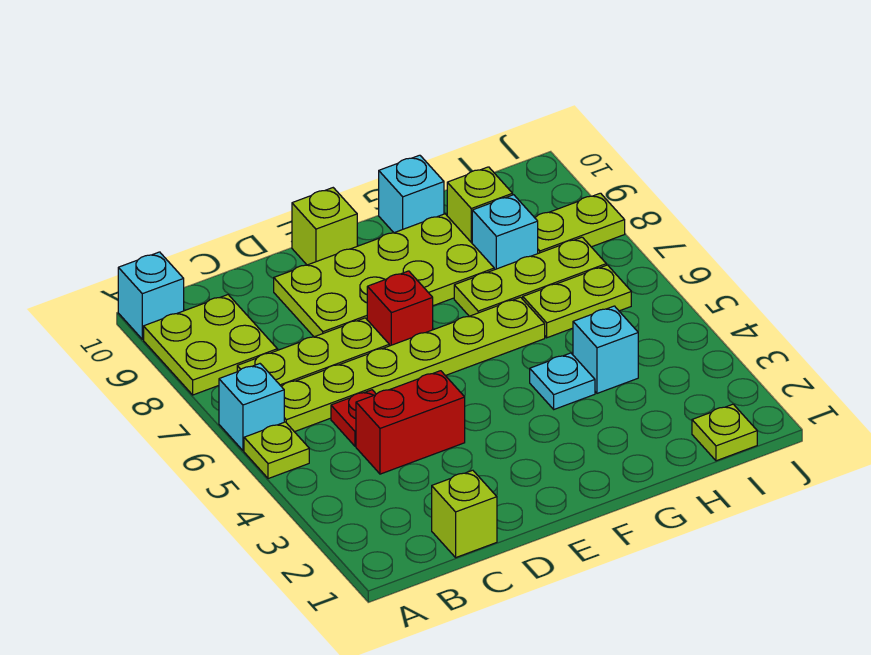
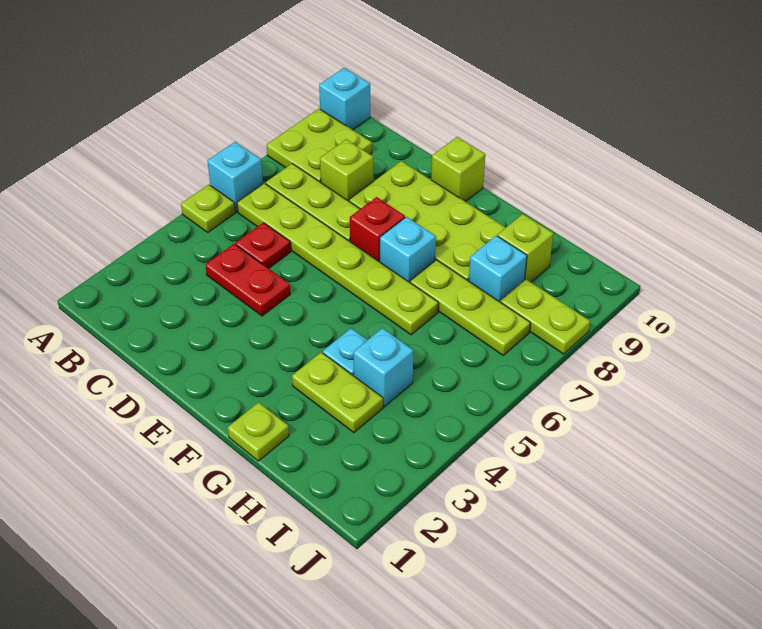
lime 1x1 brick [432,470,497,557] -> lime 1x1 brick moved to [320,139,374,201]
red 1x2 brick [356,371,465,474] -> red 1x2 plate [205,244,290,316]
cyan 1x1 brick [379,155,444,233] -> cyan 1x1 brick moved to [380,217,436,282]
lime 1x2 plate [523,265,631,338] -> lime 1x2 plate moved to [292,352,383,433]
lime 1x1 plate [692,404,757,461] -> lime 1x1 plate moved to [228,402,289,461]

